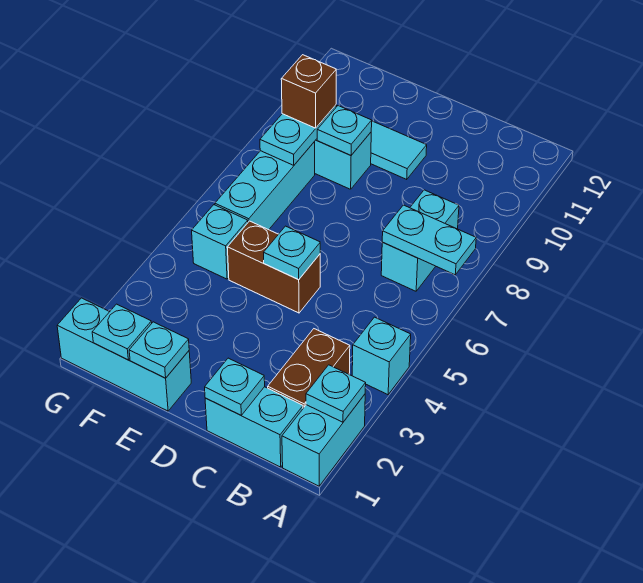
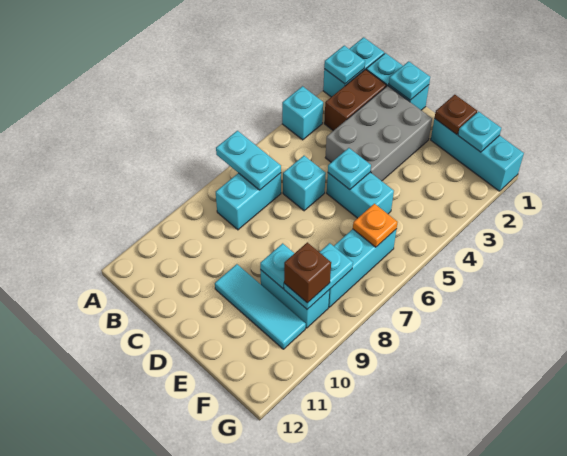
none -> grey 2x3 brick [325,86,432,181]
brown 1x2 brick [227,221,320,313] -> cyan 1x2 brick [327,172,394,218]
cyan 1x1 plate [129,322,189,378] -> brown 1x1 plate [435,95,477,134]
cyan 1x1 brick [192,205,248,279] -> cyan 1x1 brick moved to [283,156,326,211]
none -> orange 1x1 plate [353,204,398,247]

